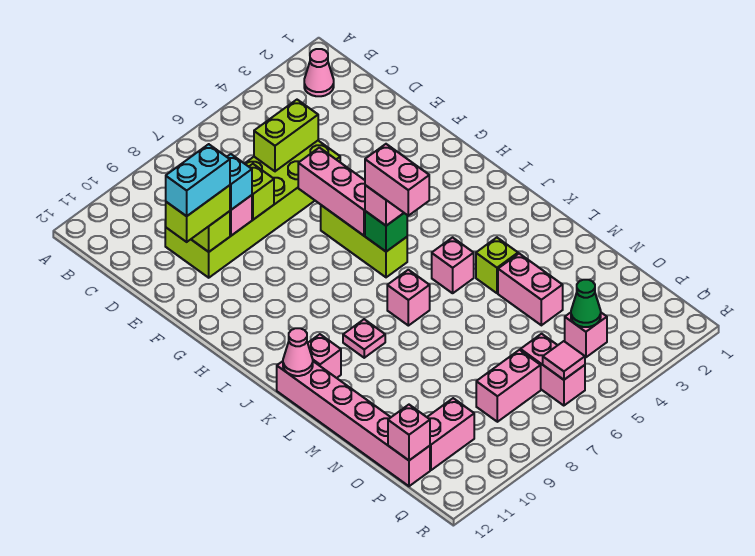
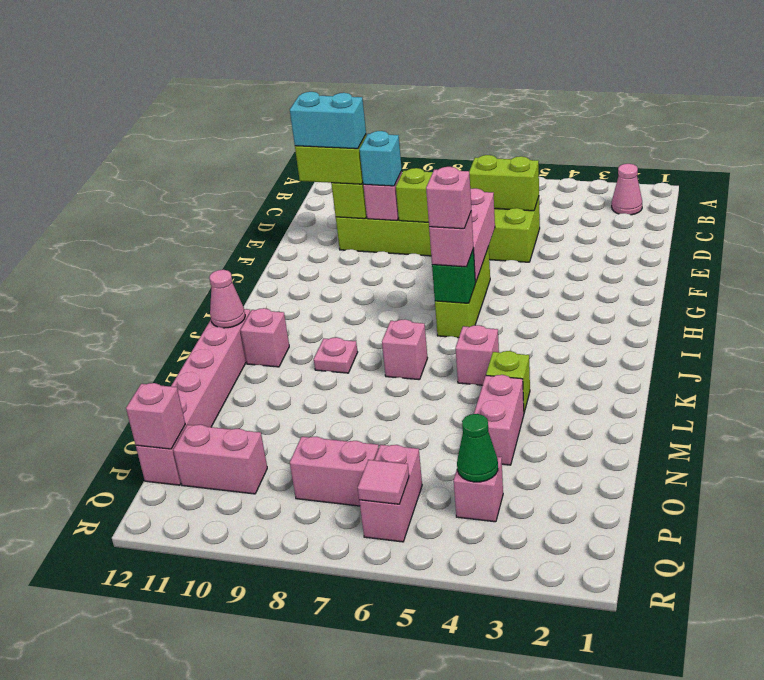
pink 1x2 brick [365,144,429,216] -> pink 1x1 brick [426,167,471,229]

